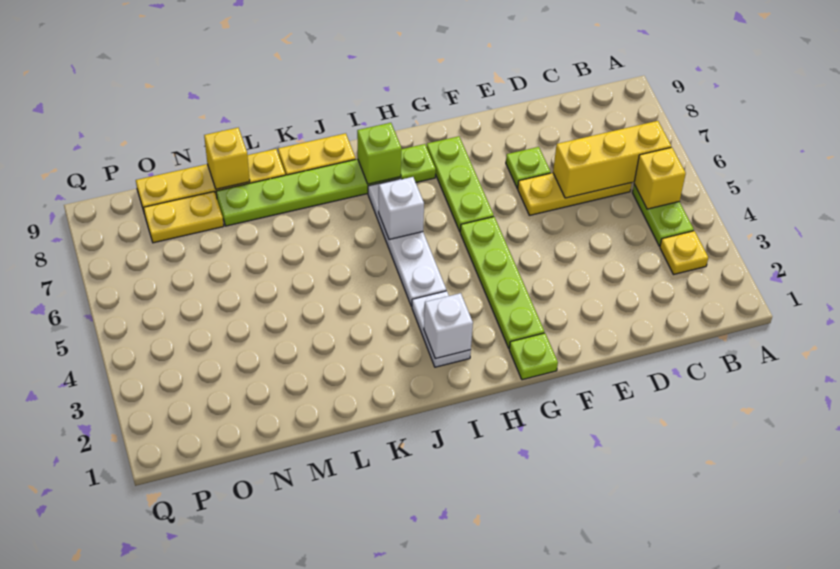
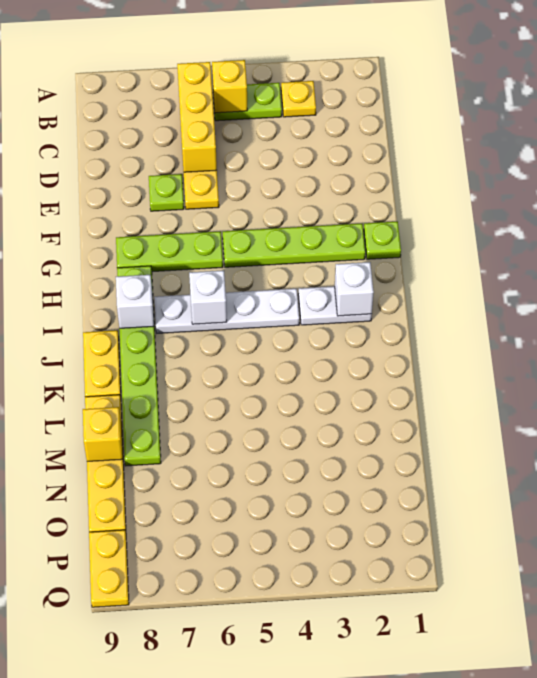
lime 1x1 brick [357,123,402,184] -> white 1x1 brick [116,275,154,328]
yellow 1x2 plate [144,192,224,243] -> yellow 1x2 plate moved to [89,530,129,607]

